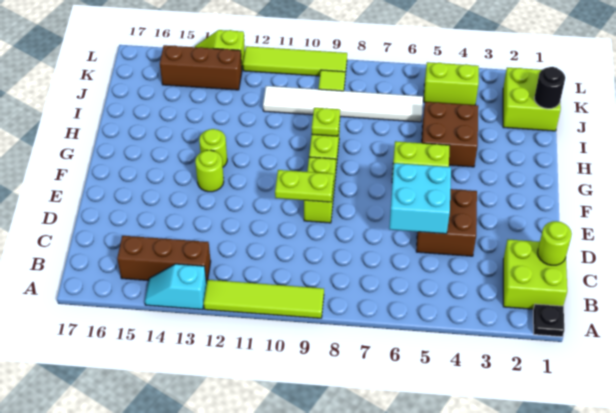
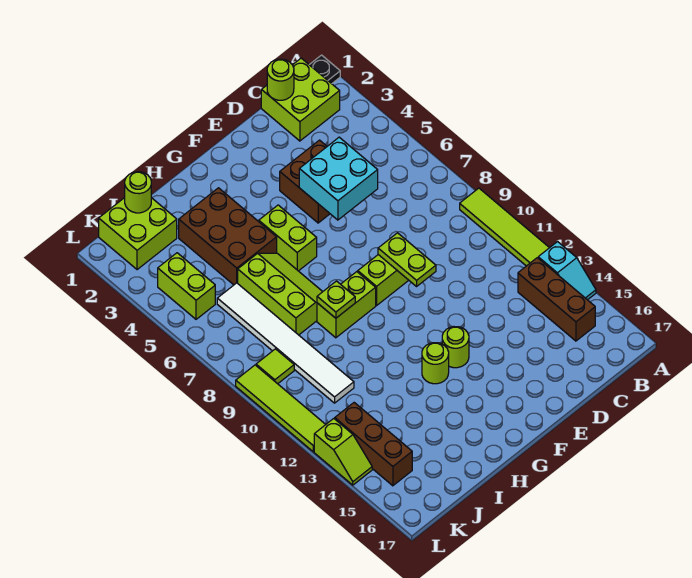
brown 2x2 brick [422,102,478,167] -> brown 2x3 brick [179,188,277,285]
none -> lime 2x3 slope [238,253,323,335]
black 1x1 round brick [534,67,565,109] -> lime 1x1 round brick [125,172,151,213]

